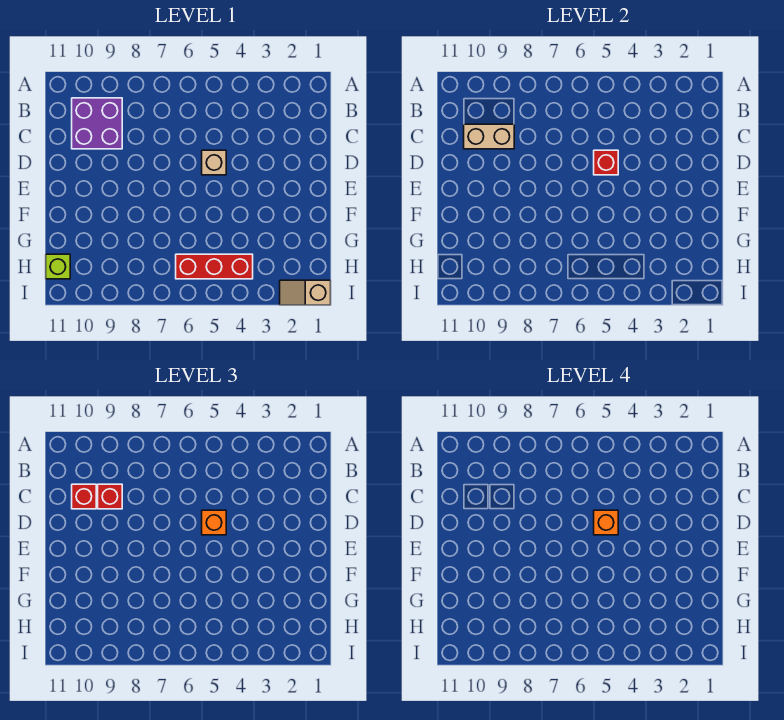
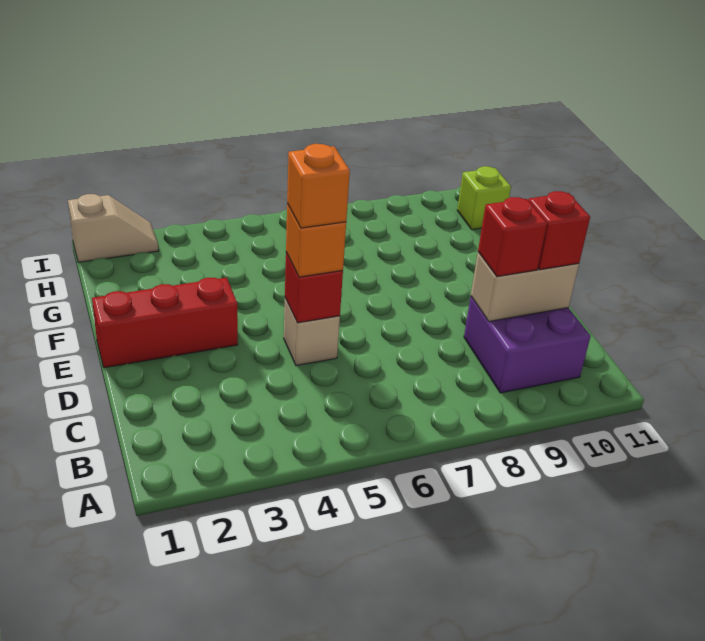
red 1x3 brick [176,254,253,279] -> red 1x3 brick moved to [92,278,238,368]

